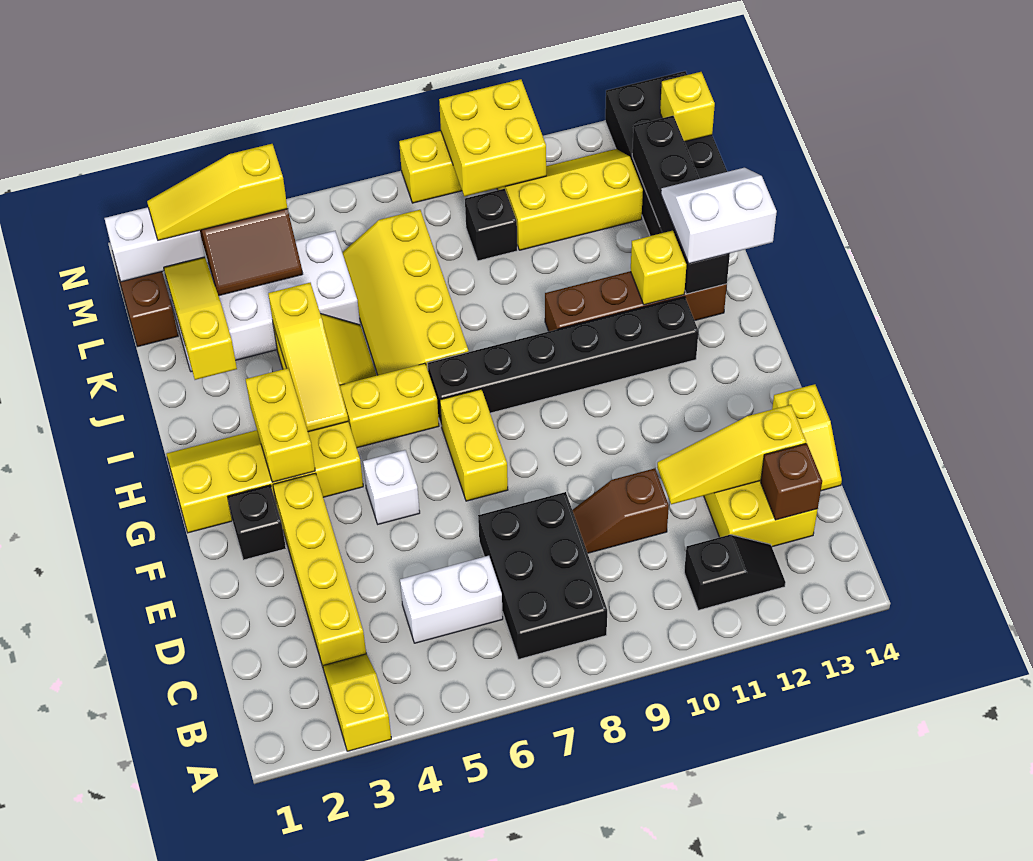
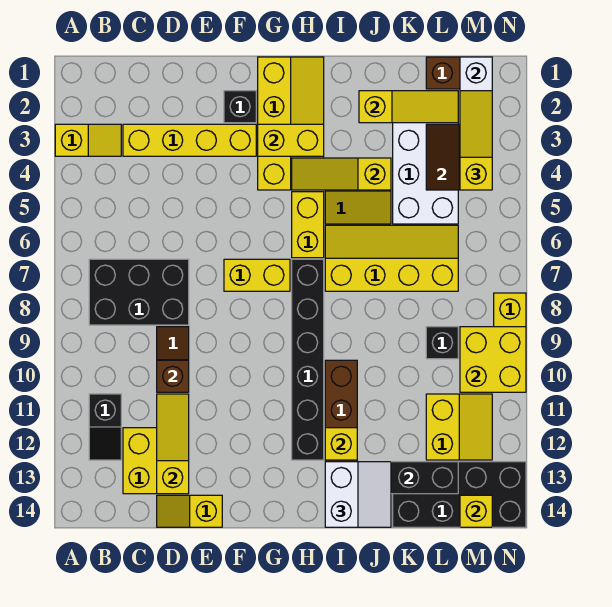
white 1x2 brick [400,556,503,643] -> none
brown 1x1 brick [761,444,822,520] -> brown 1x1 brick moved to [157,360,189,392]
white 1x1 brick [363,450,420,524] -> none
yellow 2x3 slope [497,149,643,250] -> yellow 2x2 slope [426,394,492,460]

